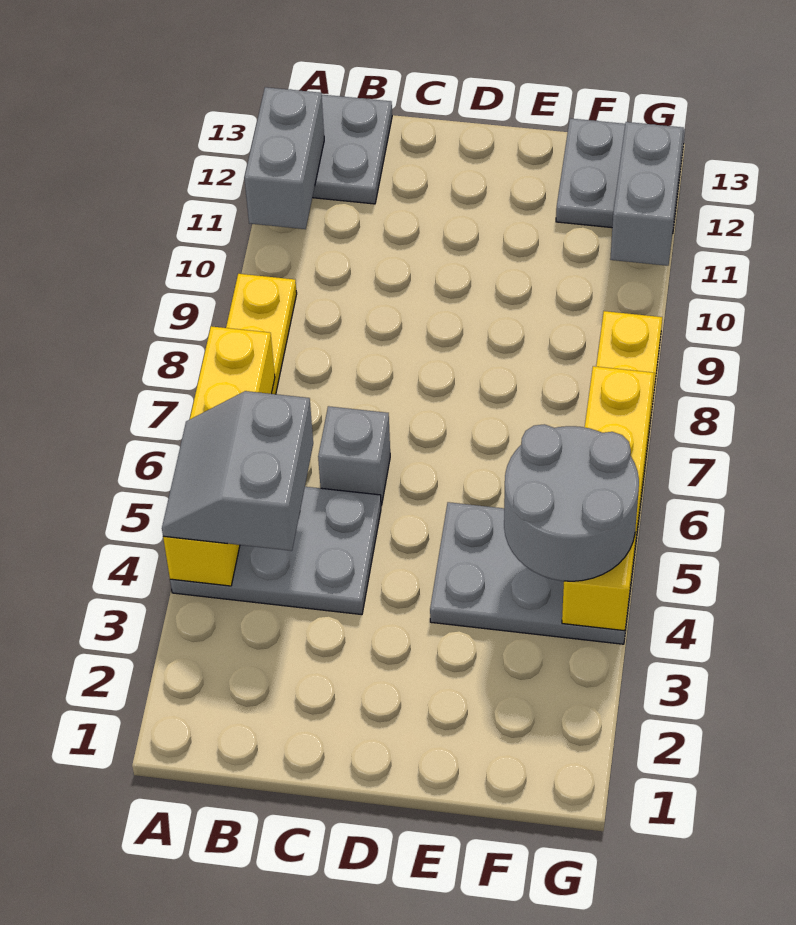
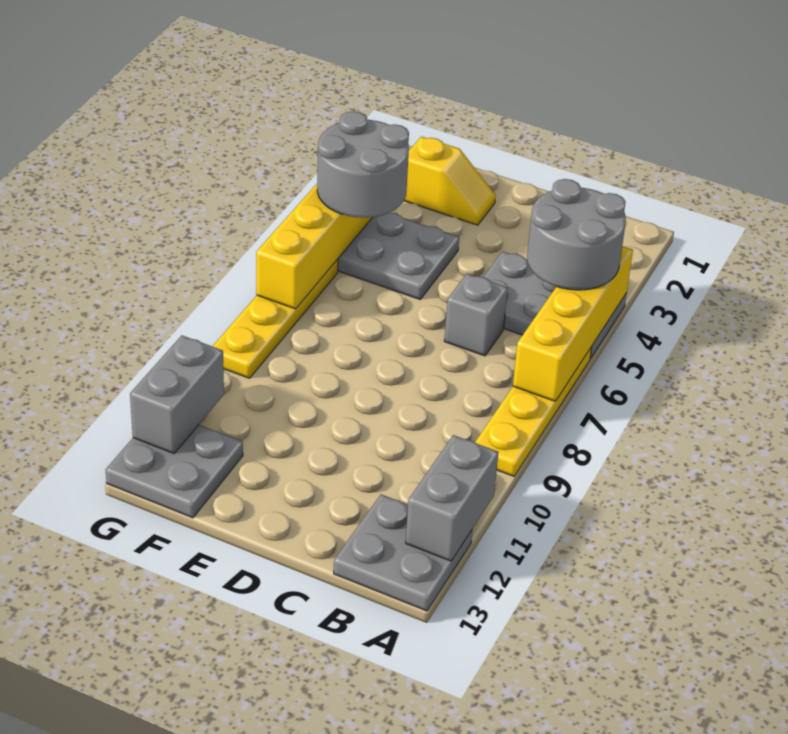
grey 2x2 slope [162,391,313,551] -> grey 2x2 round brick [527,179,626,290]
none -> yellow 1x2 slope [404,136,496,225]

